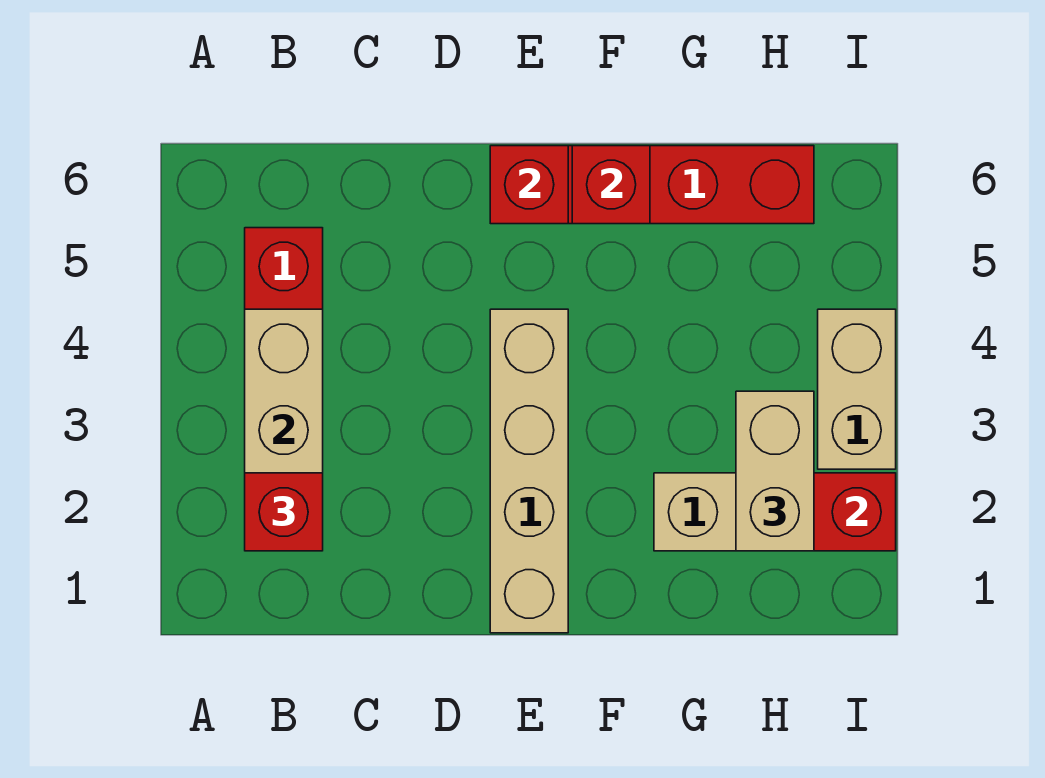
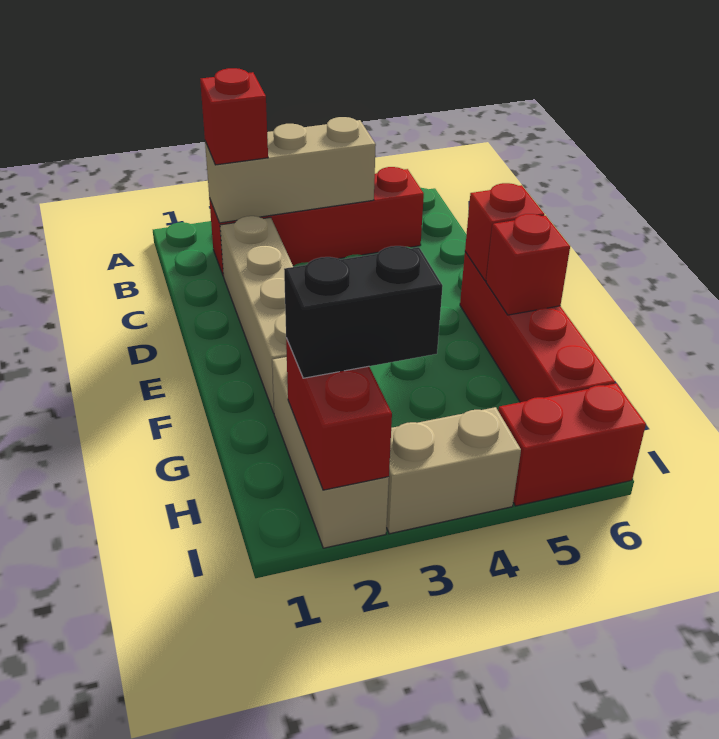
tan 1x4 brick [490,309,568,633] -> tan 1x4 brick turned to [220,216,293,413]
tan 1x2 brick [736,391,814,551] -> black 1x2 brick [284,246,443,378]
none -> red 1x2 brick [498,383,646,506]

